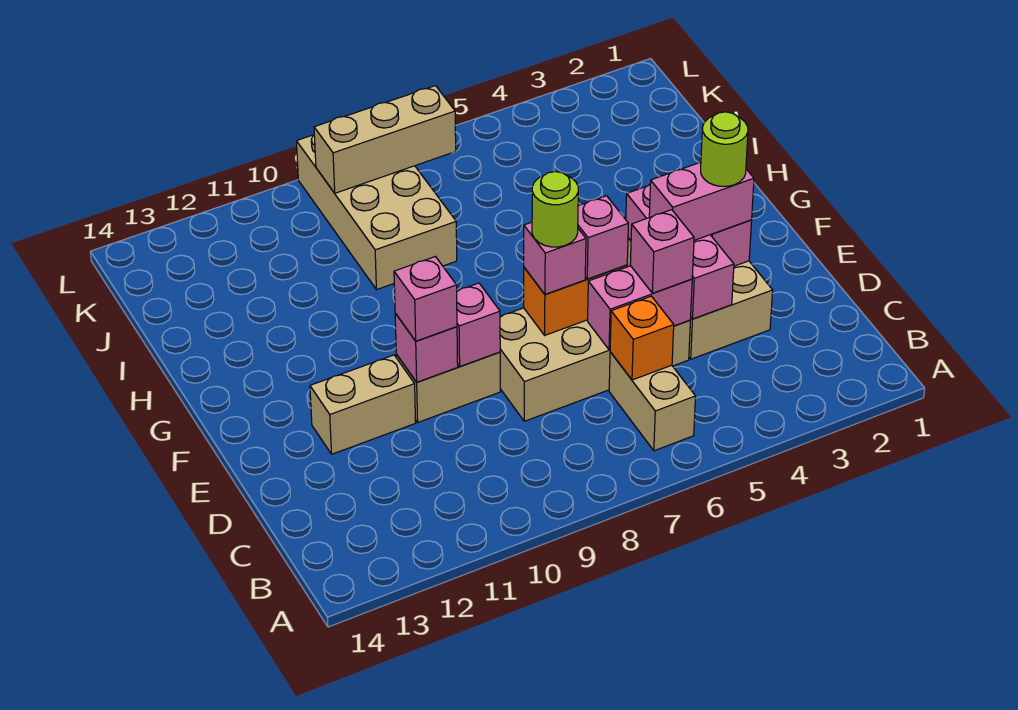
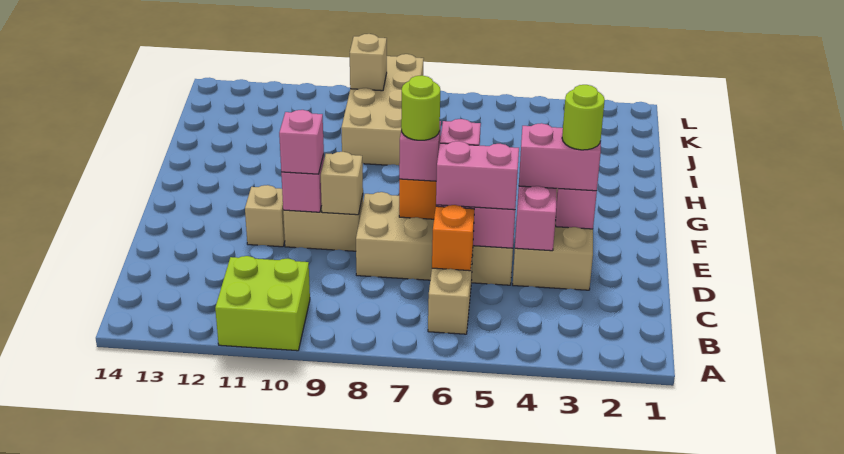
none -> lime 2x2 brick [215,256,310,351]
pink 1x1 brick [630,210,694,293] -> pink 1x2 brick [436,141,519,210]
pink 1x1 brick [457,283,500,367] -> tan 1x1 brick [321,152,363,215]
tan 1x2 brick [310,355,416,454] -> tan 1x1 brick [245,185,285,247]
tan 1x3 brick [314,86,456,193] -> tan 1x1 brick [350,34,387,91]

